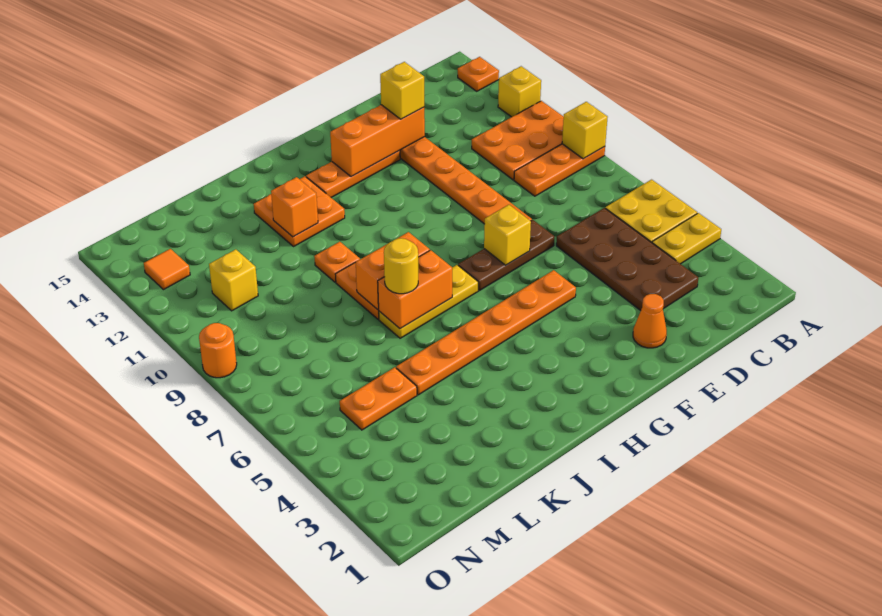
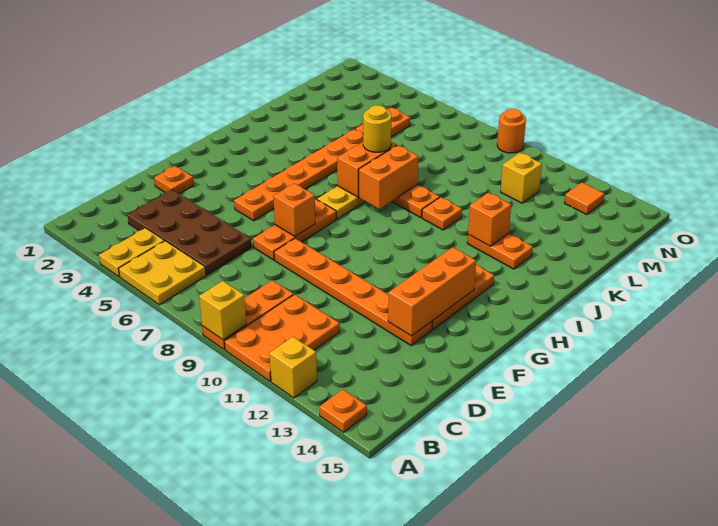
orange 1x1 cone [633,294,667,348] -> orange 1x1 plate [154,166,194,194]
brown 1x3 plate [458,220,555,290] -> orange 1x3 plate [253,199,336,260]
yellow 1x1 brick [380,62,424,119] -> none
yellow 1x1 brick [484,205,531,265] -> orange 1x1 brick [273,183,315,236]
orange 2x2 plate [254,176,345,247] -> orange 1x2 plate [467,233,533,269]

